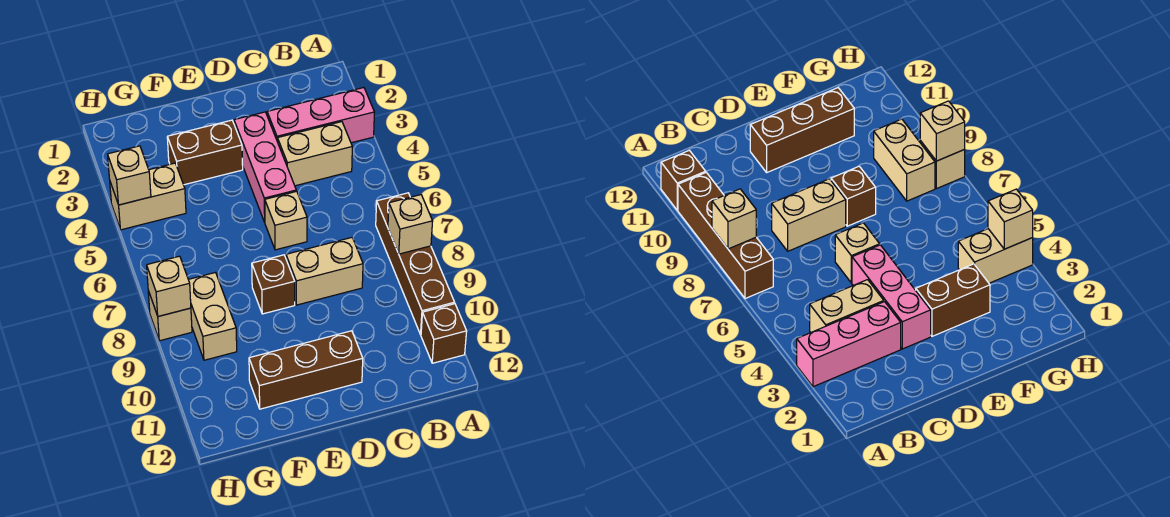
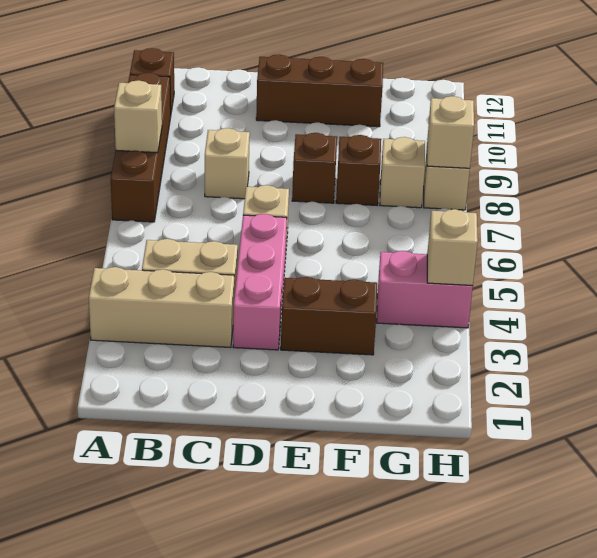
pink 1x3 brick [267,88,374,143] -> tan 1x3 brick [89,267,234,348]
tan 1x2 brick [286,238,363,305] -> tan 1x1 brick [205,128,250,199]
none -> brown 1x1 brick [336,135,381,205]
tan 1x2 brick [110,163,186,230] -> pink 1x2 brick [377,251,473,328]
tan 1x2 brick [188,273,237,360] -> tan 1x1 brick [380,137,425,208]

